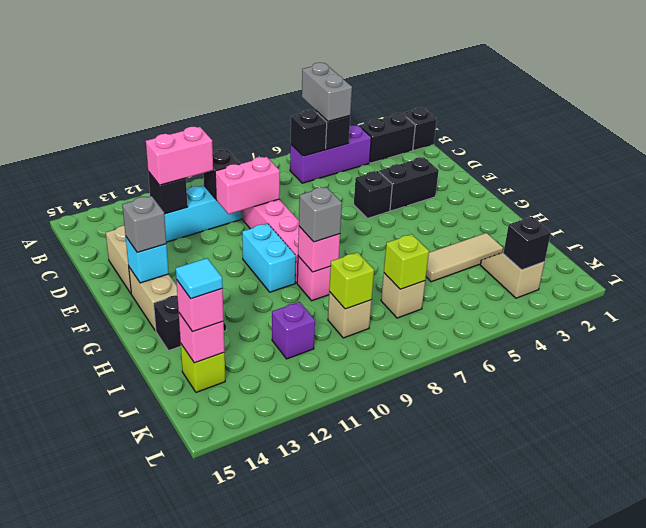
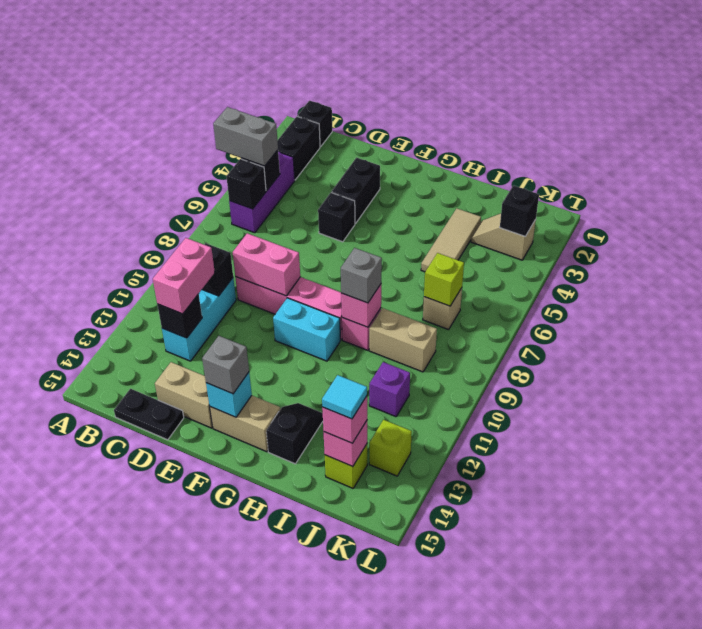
none -> black 1x2 plate [114,389,184,440]
pink 1x2 brick [215,157,280,214] -> pink 1x2 brick turned to [233,233,300,296]
tan 1x1 brick [328,292,372,338] -> tan 1x2 brick [369,308,437,372]
lime 1x1 brick [329,252,374,309] -> lime 1x1 brick moved to [369,420,412,476]

